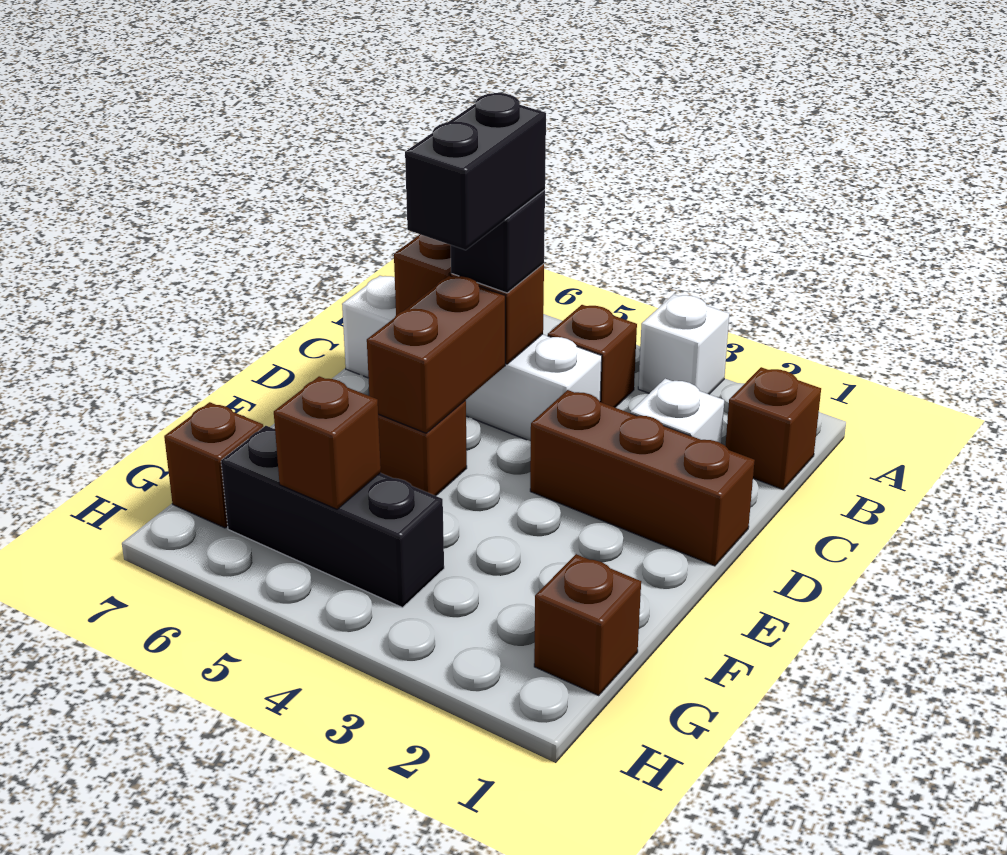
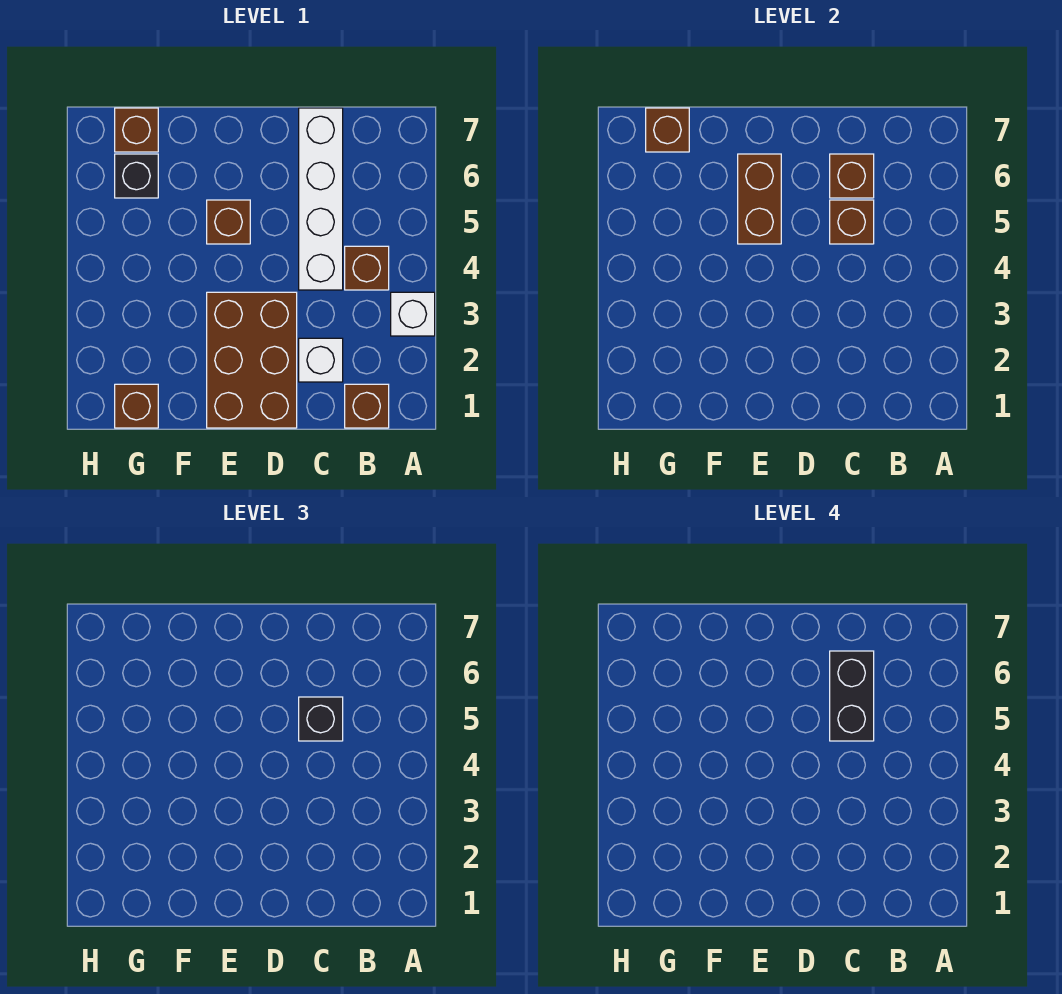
black 1x2 brick [405,93,546,250] -> black 1x2 brick turned to [830,651,874,741]
brown 1x3 brick [530,390,755,566] -> brown 2x3 brick [207,292,297,428]
brown 1x2 brick [367,276,505,433] -> brown 1x2 brick turned to [738,154,781,244]
black 1x3 brick [221,426,444,608] -> black 1x1 brick [115,154,158,198]
brown 1x1 brick [274,376,381,509] -> brown 1x1 brick moved to [646,108,689,152]

